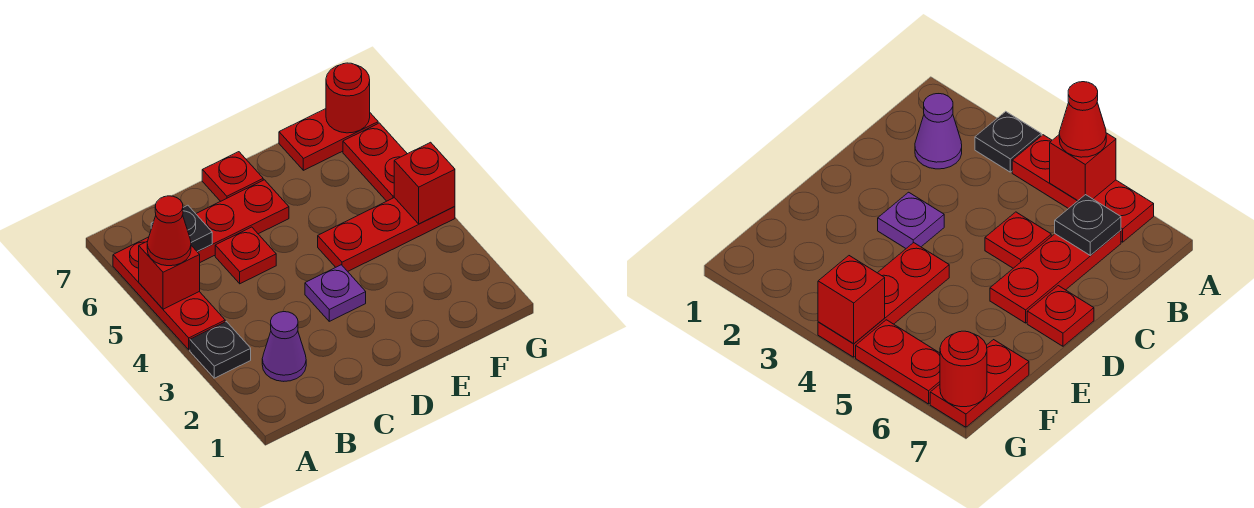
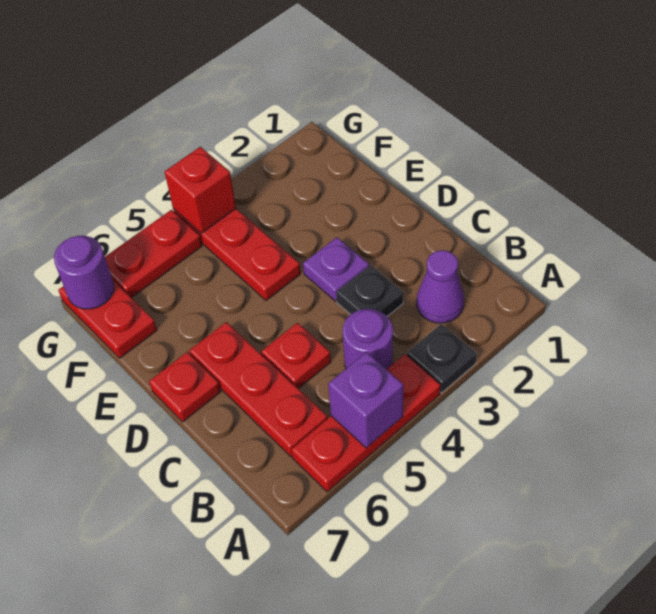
red 1x1 brick [139,241,200,309] -> purple 1x1 brick [328,352,403,448]
red 1x1 cone [147,196,191,266] -> none
none -> purple 1x1 round brick [343,309,393,369]
black 1x1 plate [151,205,212,252] -> black 1x1 plate moved to [336,265,404,316]
red 1x1 round brick [326,63,370,133] -> purple 1x1 round brick [54,236,114,309]

